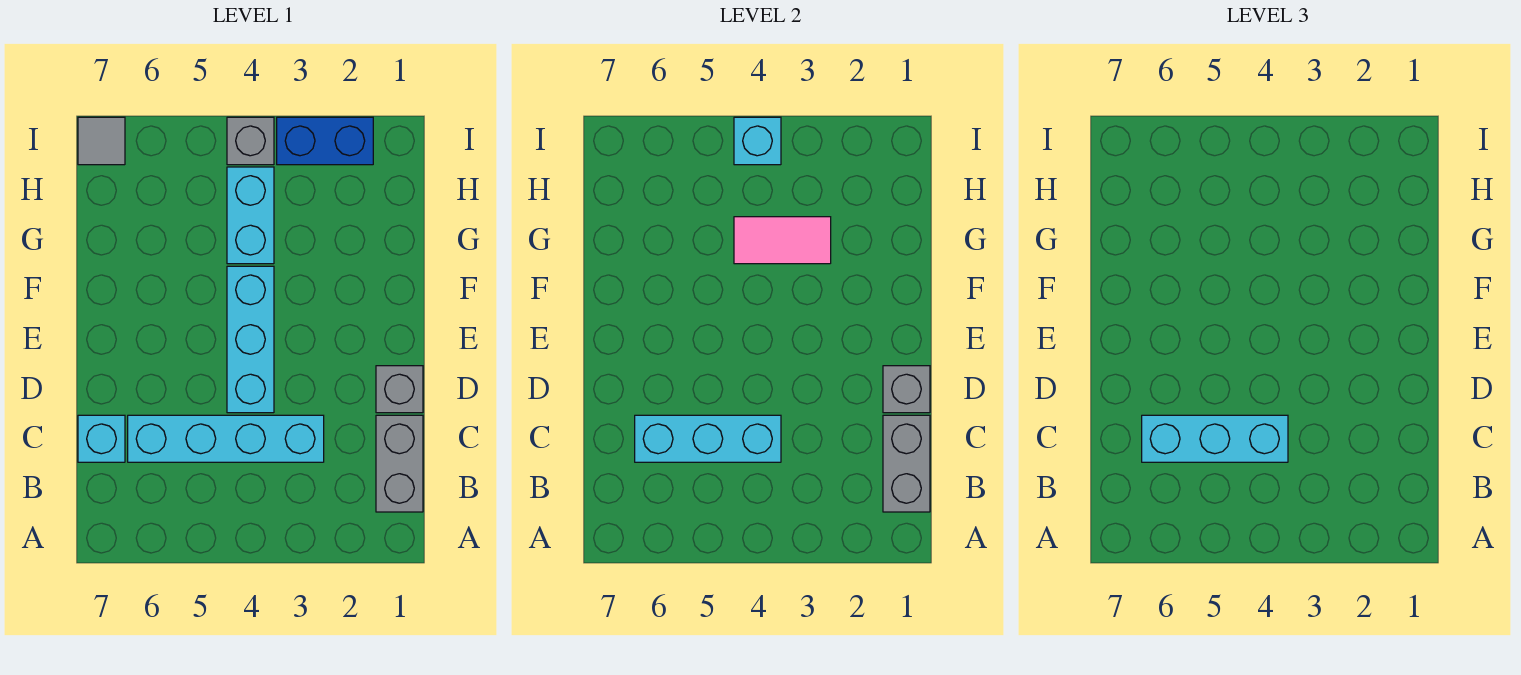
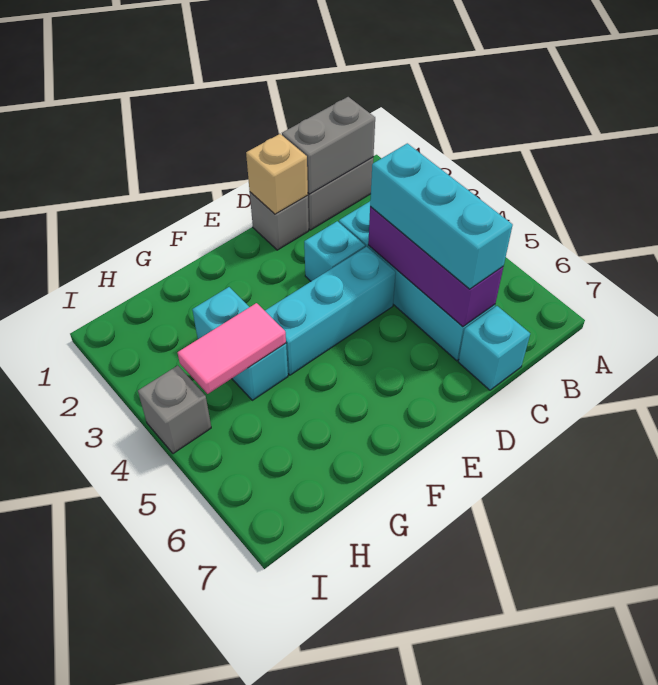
cyan 1x3 brick [635,415,781,462] -> purple 1x3 brick [368,206,503,327]
grey 1x1 brick [883,366,930,413] -> tan 1x1 brick [246,134,308,214]
pink 1x2 tile [734,217,831,264] -> pink 1x2 tile turned to [178,303,286,394]
cyan 1x2 brick [227,167,274,264] -> cyan 1x2 brick turned to [192,287,288,400]
blue 1x2 brick [277,117,373,165] -> none
cyan 1x1 brick [734,117,781,165] -> cyan 1x1 brick moved to [304,221,365,281]
grey 1x1 tile [78,117,125,165] -> none

